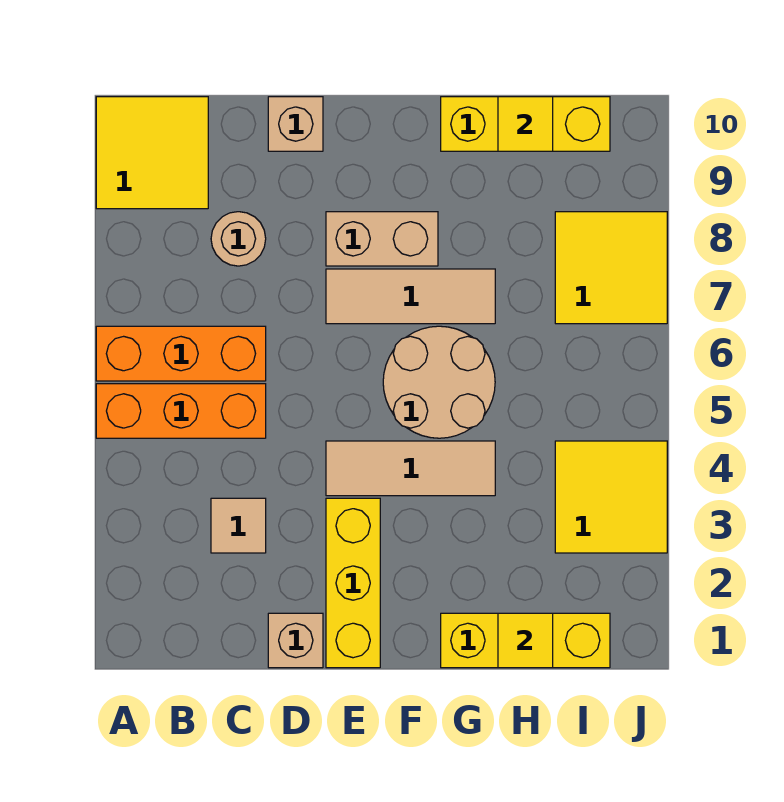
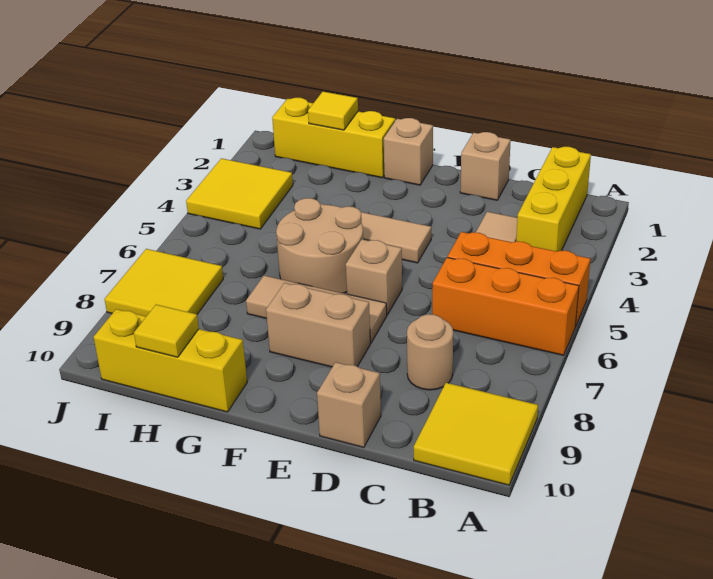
yellow 1x3 brick [326,498,380,668] -> yellow 1x3 brick moved to [516,147,591,251]
none -> tan 1x1 brick [346,240,402,315]
none -> tan 1x1 brick [384,118,433,185]

